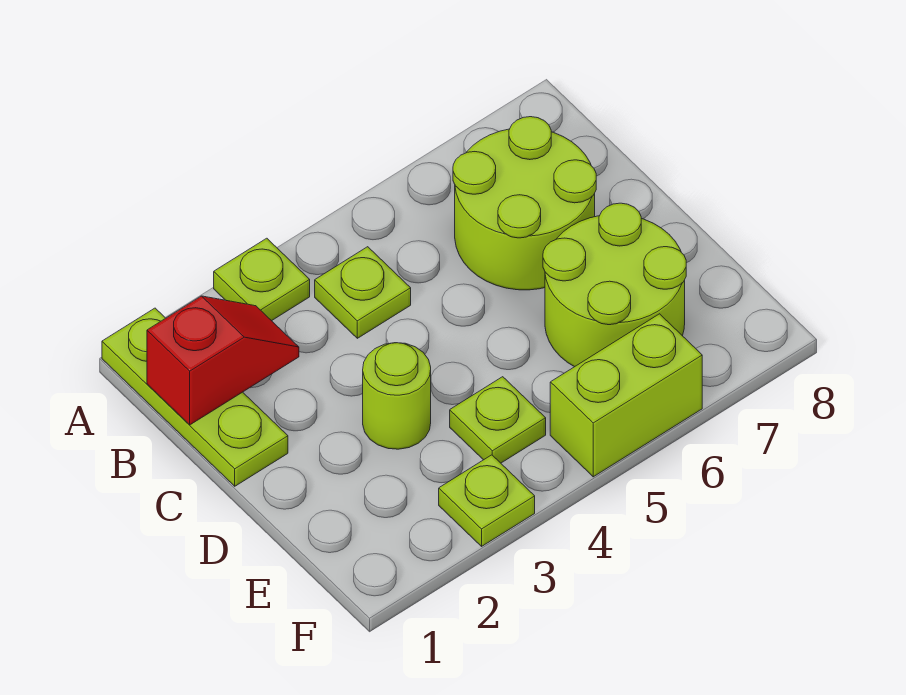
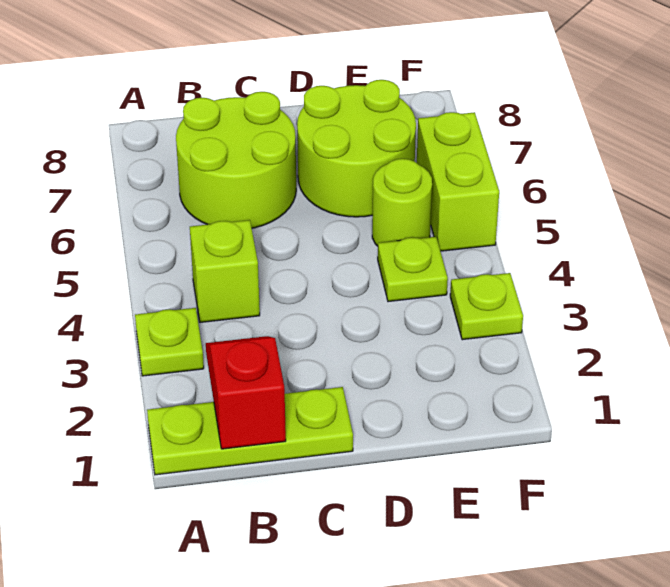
lime 1x1 plate [315,247,411,338] -> lime 1x1 brick [190,220,260,322]
lime 1x1 round brick [363,343,431,449] -> lime 1x1 round brick moved to [372,159,432,246]

